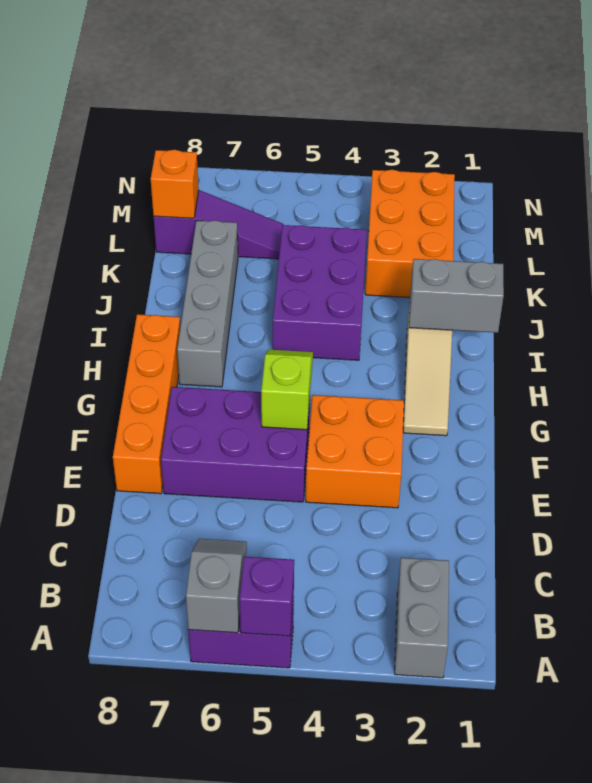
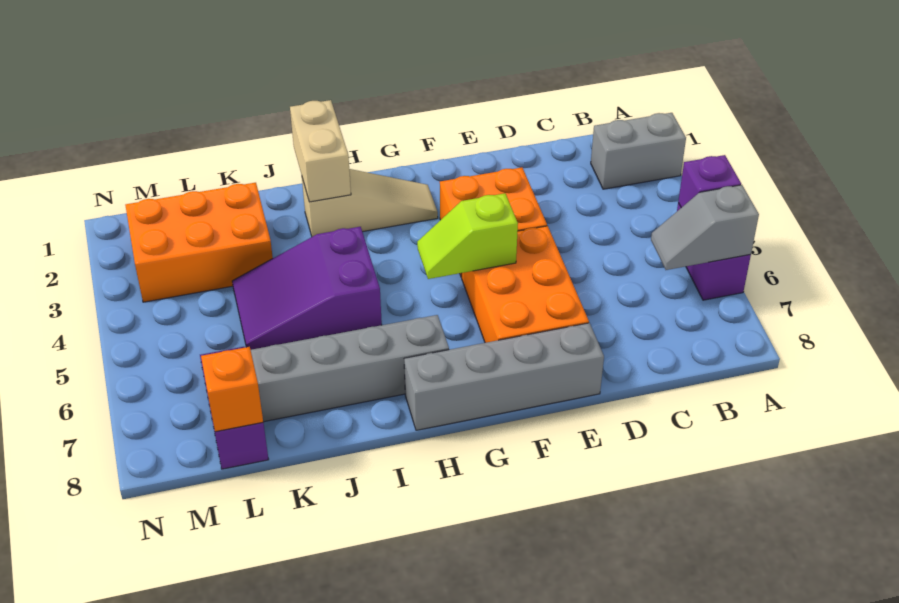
purple 2x3 brick [161,387,310,502] -> orange 2x3 brick [461,226,589,343]
orange 1x4 brick [113,314,180,494] -> grey 1x4 brick [404,323,604,430]
grey 1x2 brick [409,259,504,333] -> tan 1x2 brick [290,100,351,202]
purple 2x3 brick [273,225,367,360] -> purple 2x3 slope [232,227,382,350]

